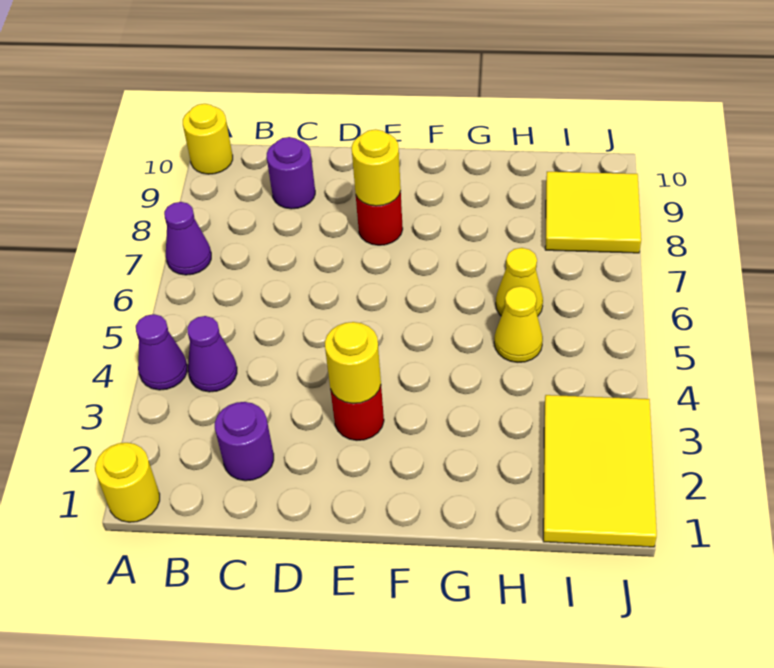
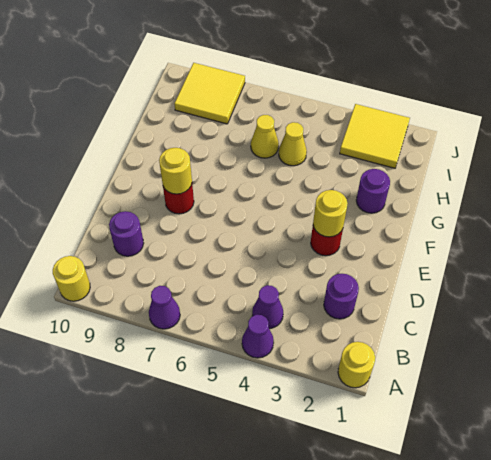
none -> purple 1x1 round brick [356,169,390,213]
yellow 2x3 tile [543,395,657,547] -> yellow 2x2 tile [340,104,410,168]

